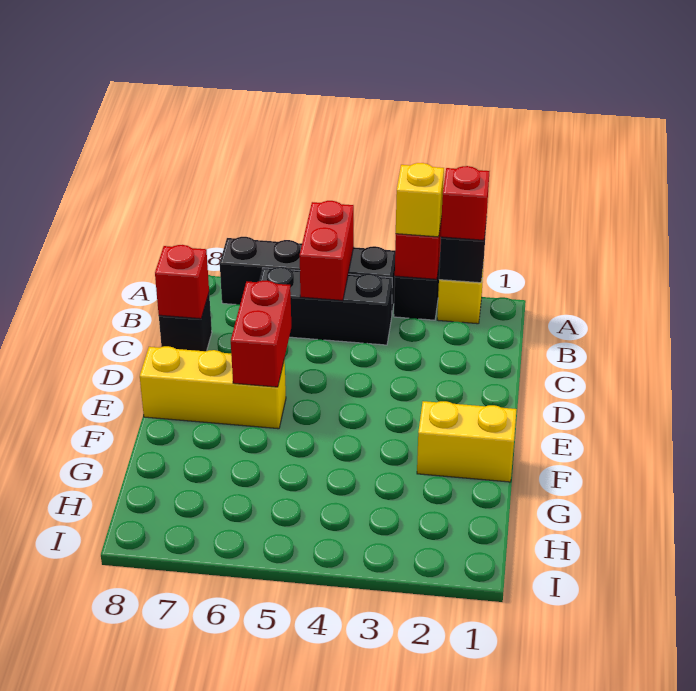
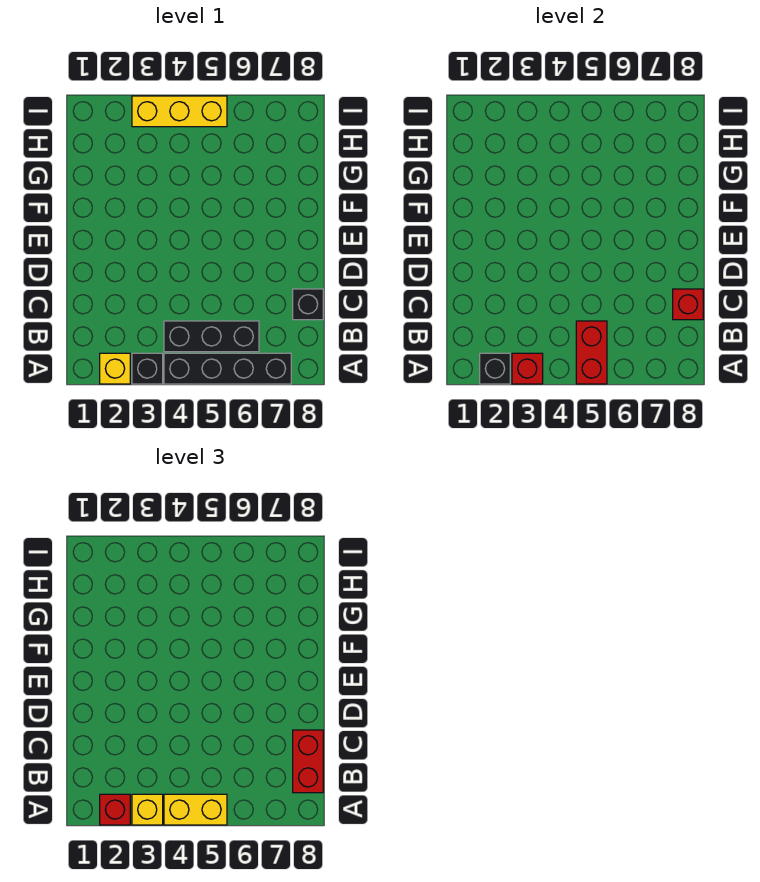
red 1x2 brick [231,281,291,387] -> red 1x2 brick moved to [293,730,323,793]
yellow 1x3 brick [140,346,286,429] -> yellow 1x3 brick moved to [132,96,227,127]
yellow 1x2 brick [417,401,517,482] -> yellow 1x2 brick moved to [164,794,227,825]

